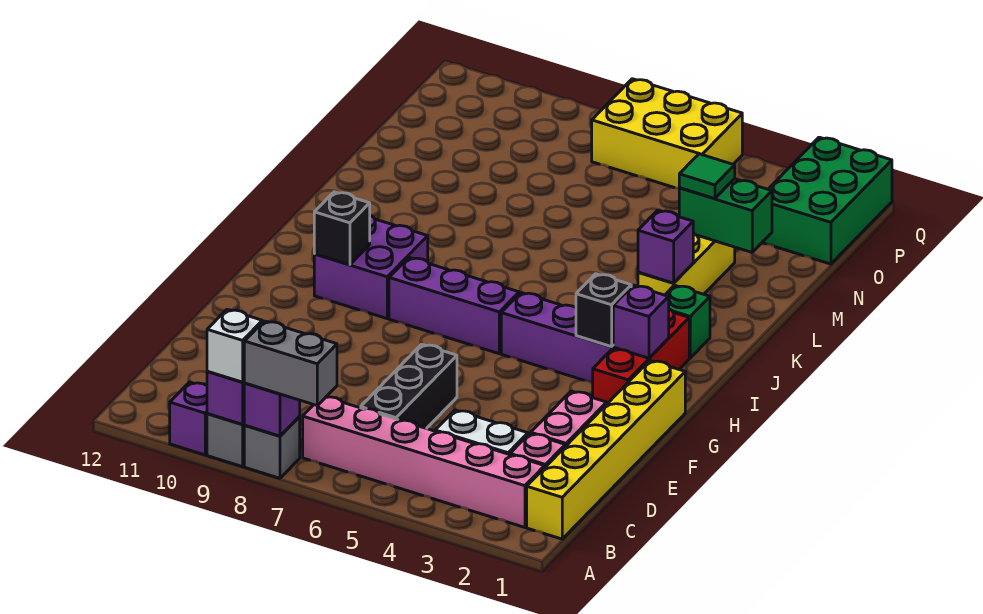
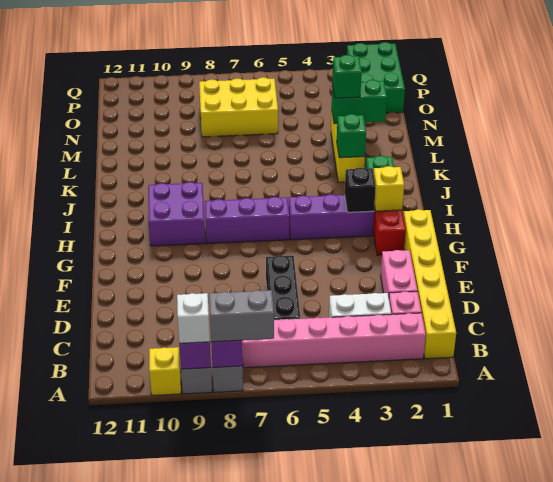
purple 1x1 brick [170,382,207,455] -> yellow 1x1 brick [149,347,181,395]
purple 1x1 brick [613,285,669,358] -> yellow 1x1 brick [374,166,404,211]
black 1x1 brick [314,192,370,265] -> none
purple 1x1 brick [638,210,693,283] -> green 1x1 brick [337,114,366,158]
green 1x1 tile [679,154,735,199] -> green 1x1 brick [332,55,362,98]
yellow 2x3 brick [592,79,742,188] -> yellow 2x3 brick moved to [199,77,278,137]

